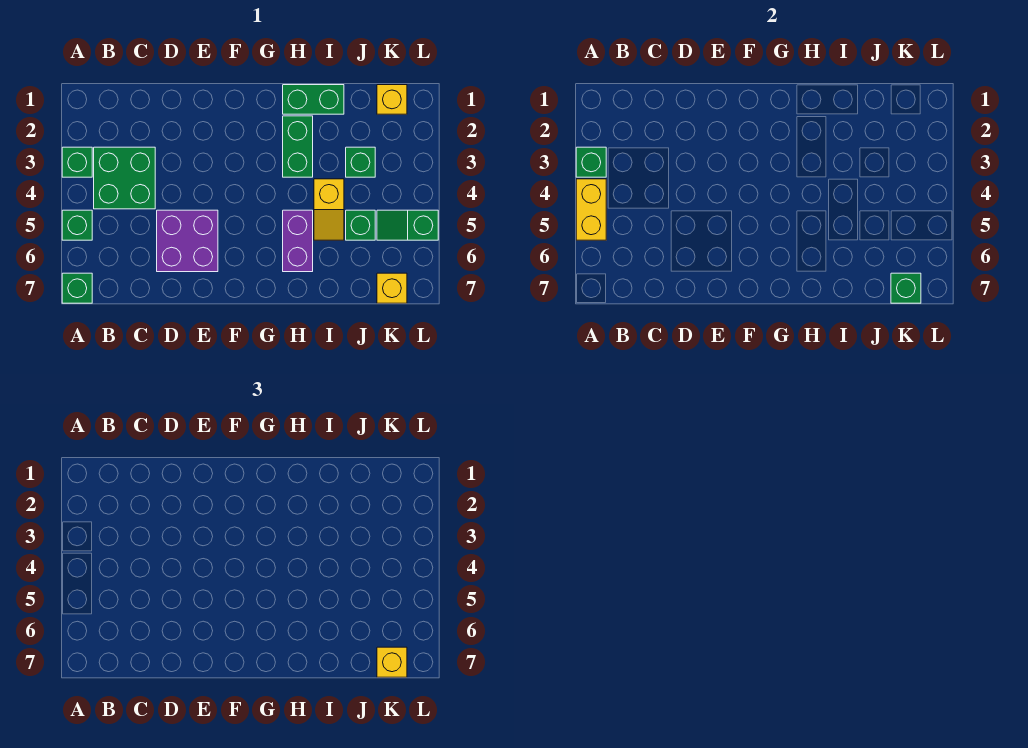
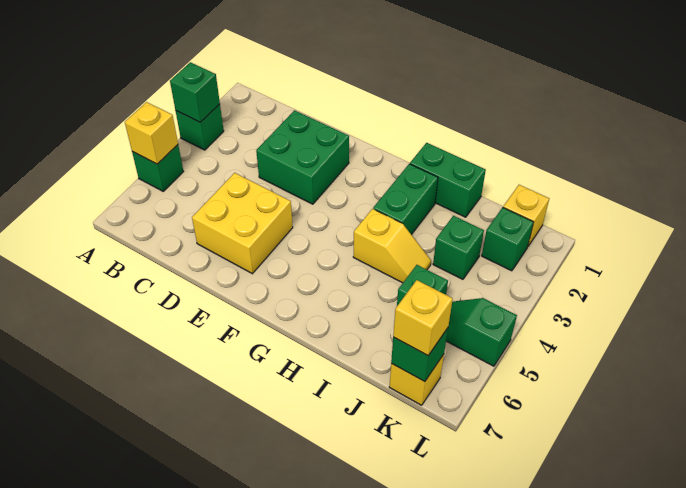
yellow 1x2 brick [576,179,606,240] -> yellow 1x1 brick [125,102,178,164]
green 1x1 brick [62,273,92,303] -> green 1x1 brick moved to [482,207,533,271]
green 2x2 brick [94,147,155,209] -> green 2x2 brick moved to [256,110,349,204]
purple 2x2 brick [157,210,218,272] -> yellow 2x2 brick [192,173,293,274]
purple 1x2 brick [283,210,313,272] -> none
yellow 1x2 slope [314,179,344,240] -> yellow 1x2 slope turned to [353,209,431,283]

